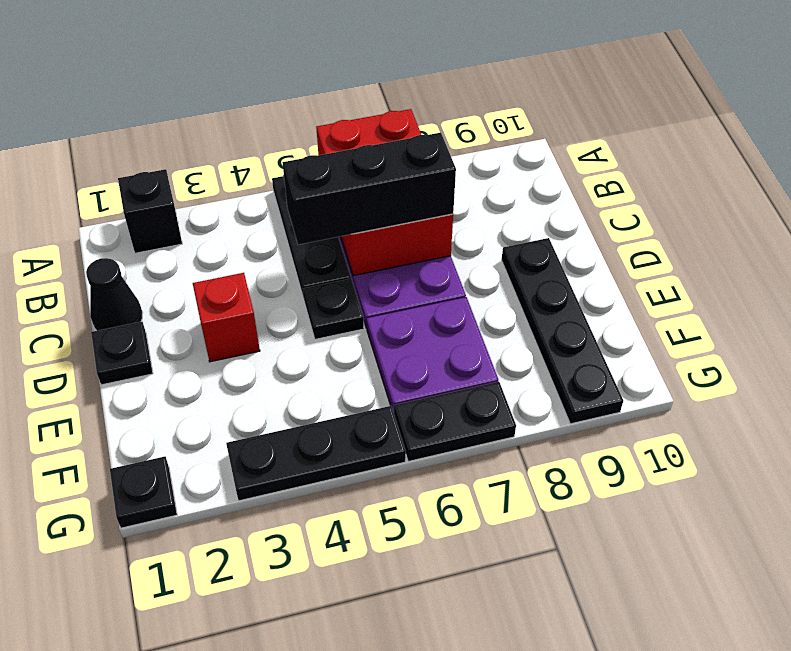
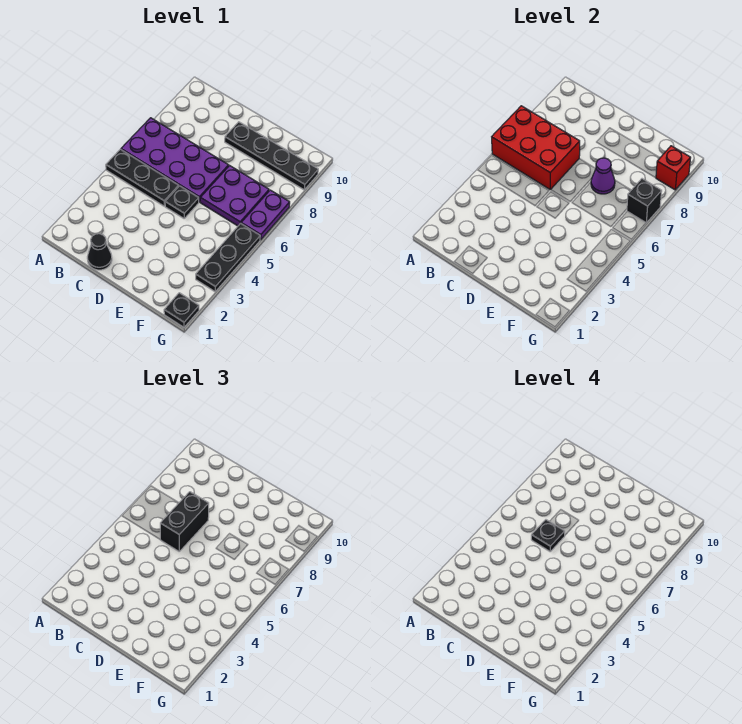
black 1x1 brick [118,169,182,253] -> black 1x1 brick moved to [627,179,662,223]
black 1x3 brick [283,133,456,245] -> black 1x2 brick [160,492,209,551]
black 1x1 plate [91,322,153,385] -> black 1x1 plate moved to [531,520,565,551]
red 1x1 brick [193,273,260,362] -> red 1x1 brick moved to [656,146,690,190]
none -> purple 1x1 cone [591,158,615,194]
black 1x2 plate [394,382,516,461] -> purple 1x2 plate [241,190,290,240]

